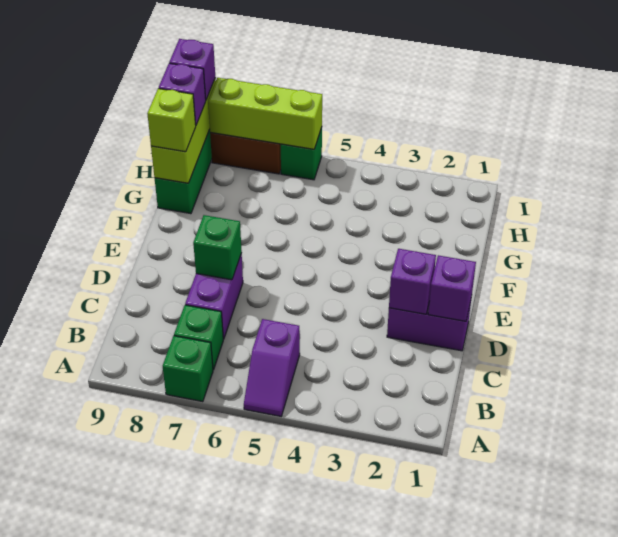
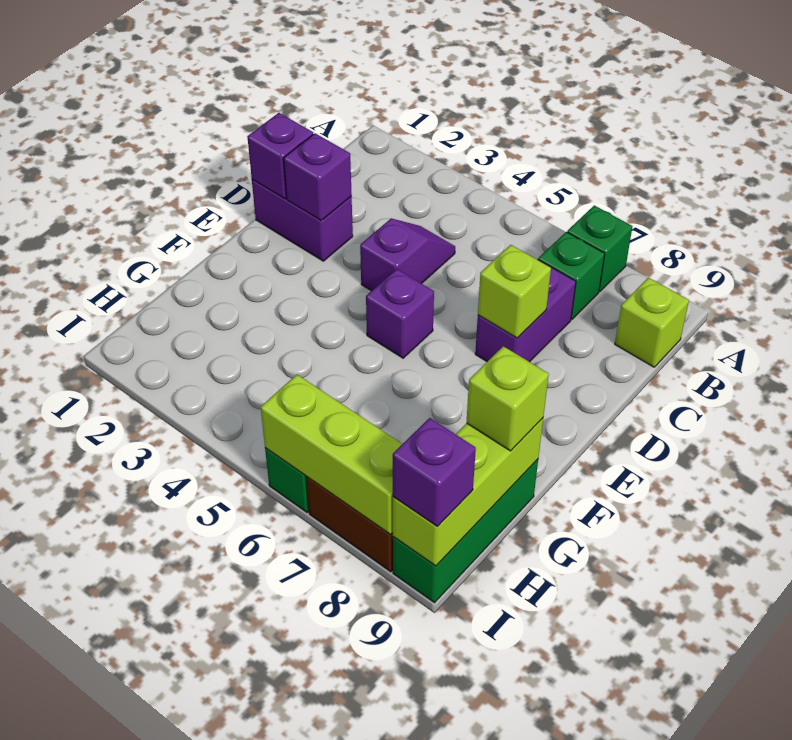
purple 1x2 slope [244,319,300,416] -> purple 1x2 slope moved to [360,218,455,291]
none -> lime 1x1 brick [615,278,689,367]
green 1x1 brick [193,215,242,280] -> lime 1x1 brick [478,245,551,338]
purple 1x1 brick [159,63,206,125] -> purple 1x1 brick moved to [366,269,434,358]

